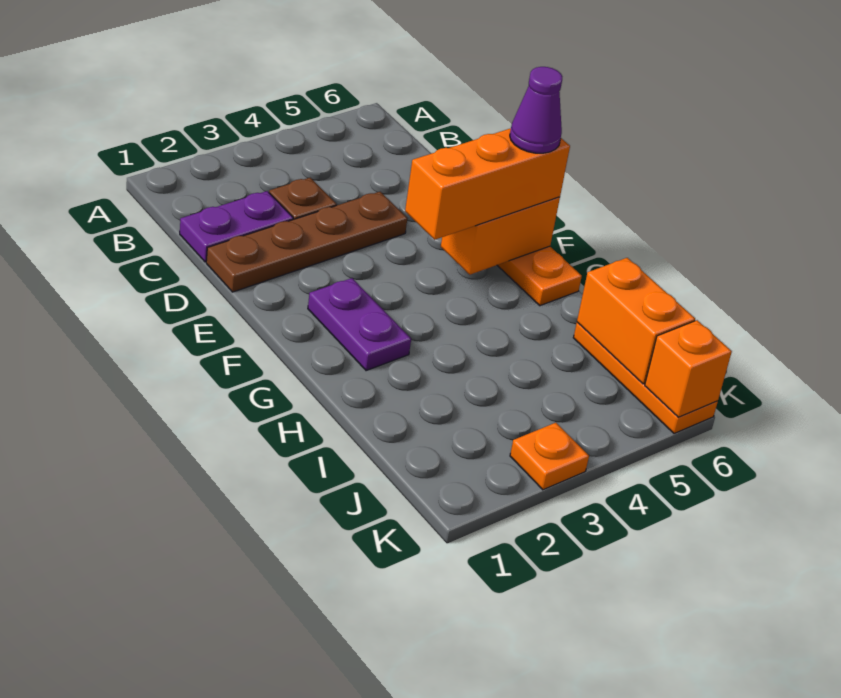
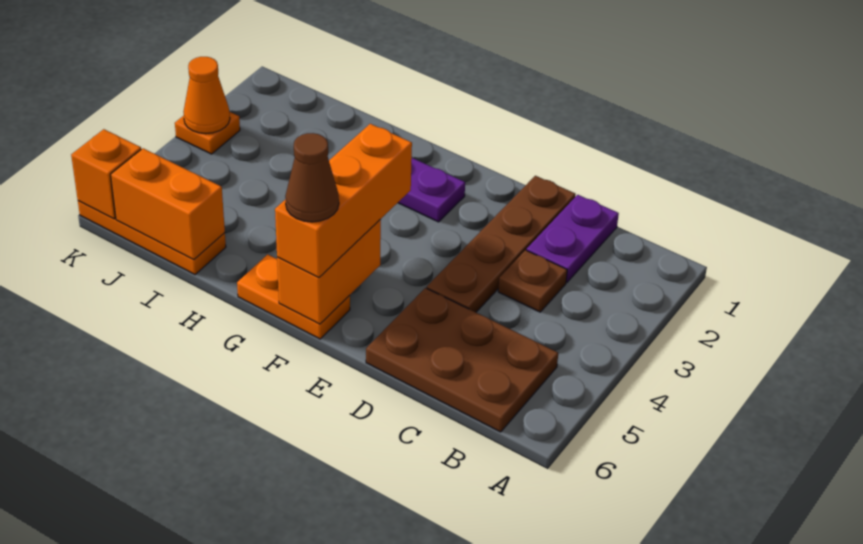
none -> brown 2x3 plate [366,288,558,432]
purple 1x1 cone [510,67,562,153] -> brown 1x1 cone [285,133,339,222]
none -> orange 1x1 cone [183,57,230,134]

